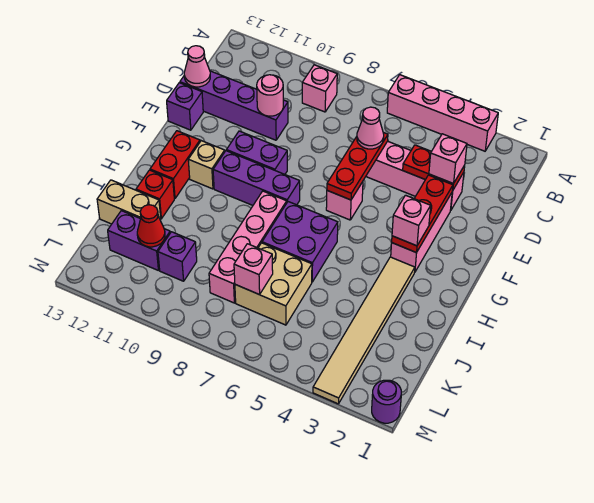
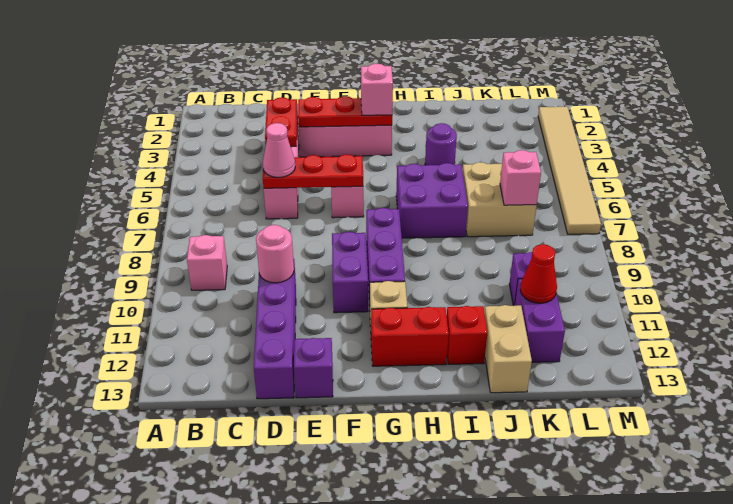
pink 1x4 brick [387,75,498,151] -> none
pink 1x1 brick [429,134,467,184] -> none
pink 1x1 cone [184,46,210,87] -> none
tan 1x6 tile [313,257,415,404] -> tan 1x6 tile turned to [538,107,601,234]
pink 1x4 brick [209,191,287,303] -> none
purple 1x1 round brick [372,380,401,423] -> purple 1x1 round brick moved to [425,123,457,165]

